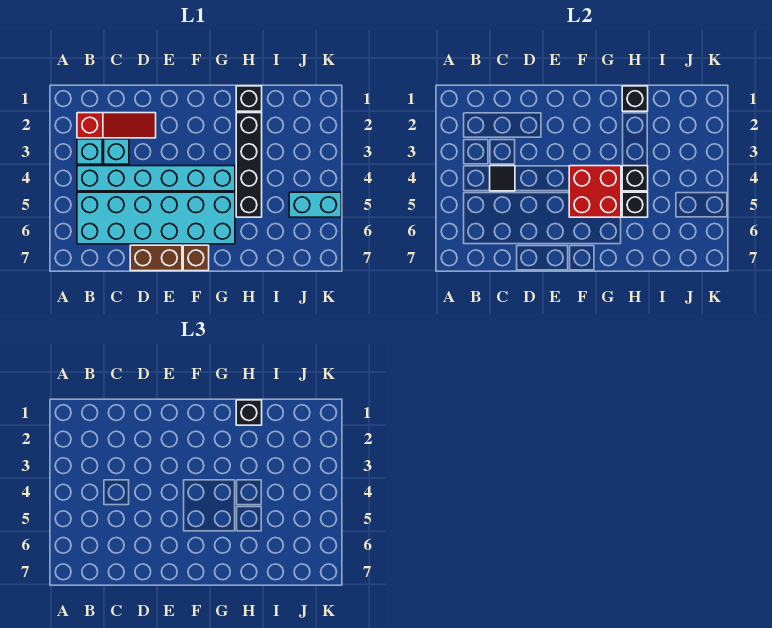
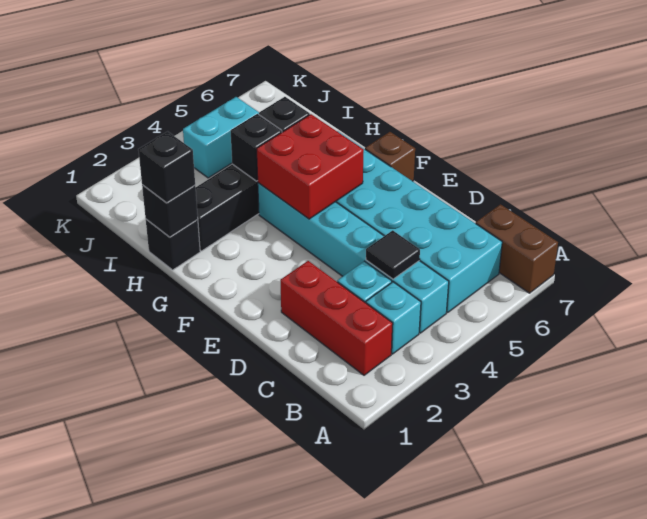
red 1x3 slope [77,113,156,138] -> red 1x3 brick [280,261,393,375]
brown 1x2 brick [130,245,182,271] -> brown 1x2 brick moved to [476,204,558,293]
cyan 1x2 brick [289,192,341,217] -> cyan 1x2 brick turned to [183,97,259,178]

